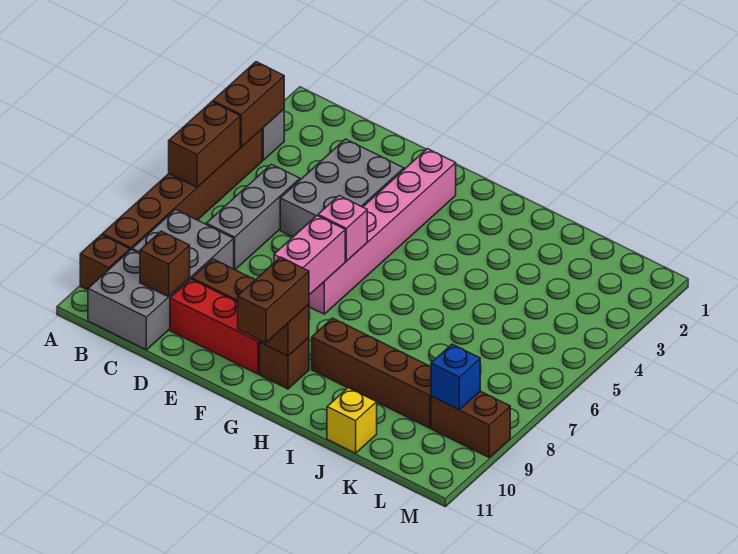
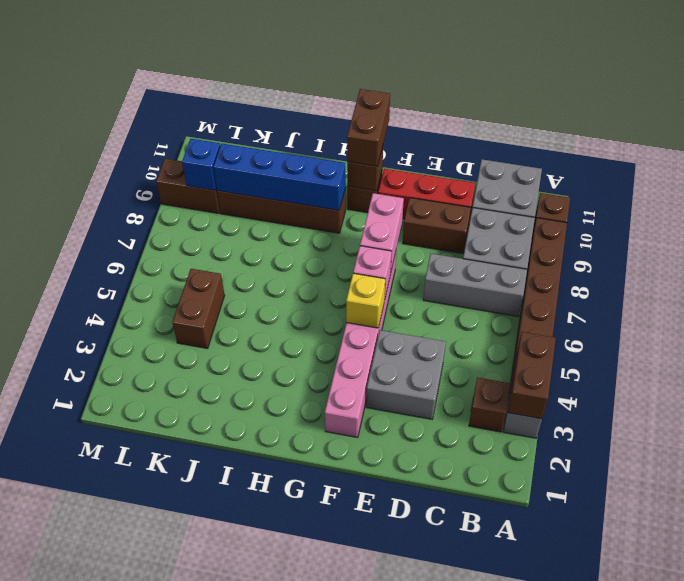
brown 1x2 brick [169,102,240,187] -> brown 1x2 brick moved to [172,269,225,348]
grey 1x3 brick [206,164,300,269] -> grey 1x3 brick turned to [423,254,527,316]
brown 1x1 brick [140,231,190,297] -> brown 1x1 brick moved to [469,377,510,432]
grey 2x3 brick [280,139,404,237] -> grey 2x2 brick [366,330,446,419]
none -> blue 1x4 brick [213,144,346,210]
yellow 1x1 brick [327,388,377,453] -> yellow 1x1 brick moved to [346,273,385,328]

